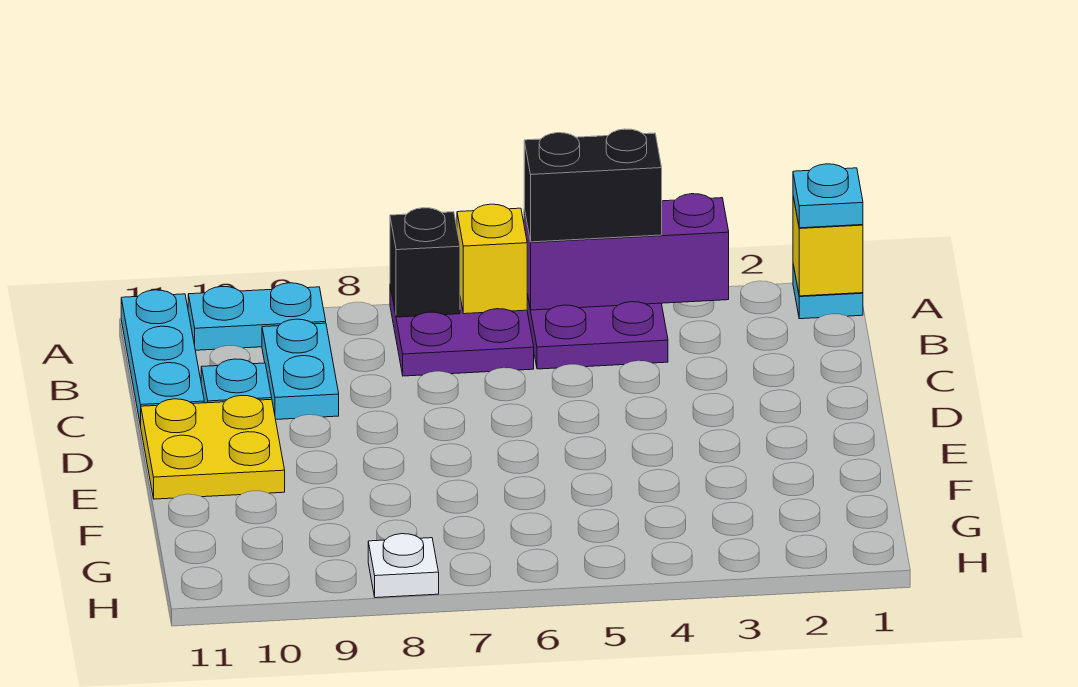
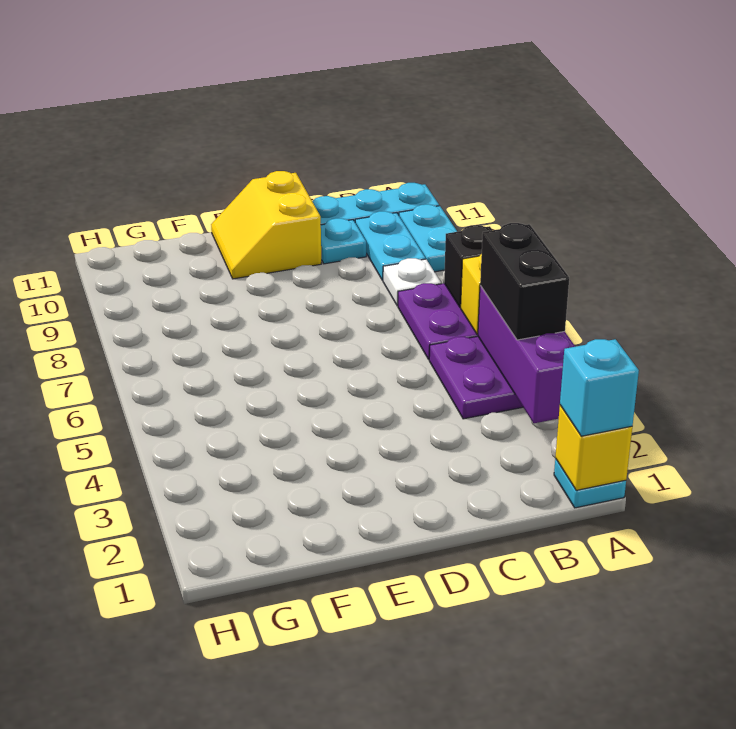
cyan 1x1 plate [793,164,863,228] -> cyan 1x1 brick [560,339,639,436]
cyan 1x2 plate [262,319,339,419] -> cyan 1x2 plate turned to [355,211,426,281]
yellow 2x2 plate [141,395,285,499] -> yellow 2x2 slope [211,171,321,279]
white 1x1 plate [368,534,439,598] -> white 1x1 plate moved to [383,258,441,306]

